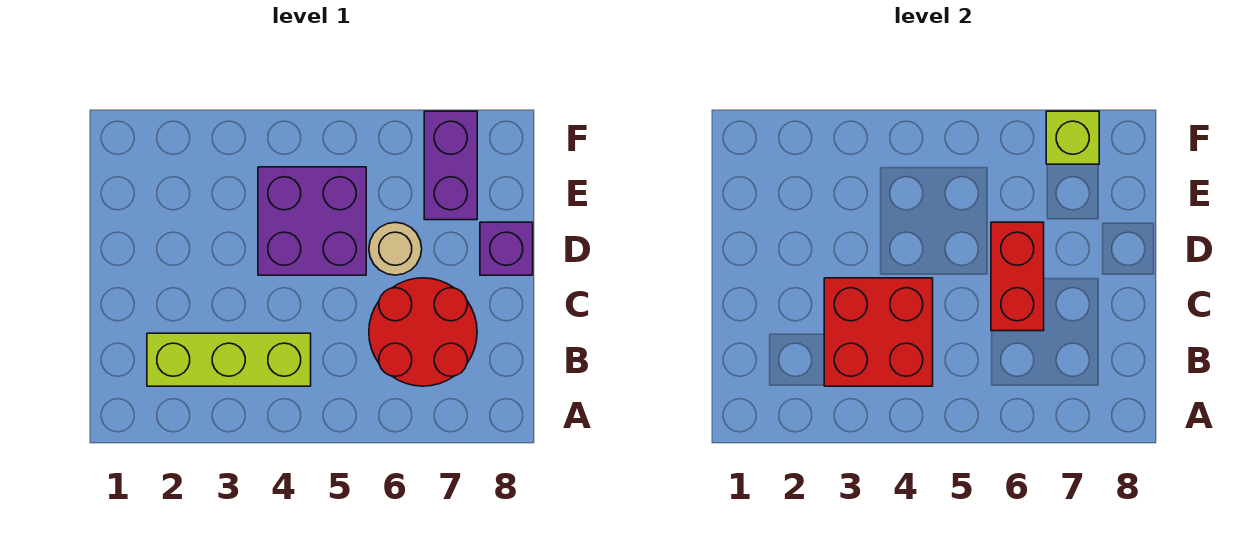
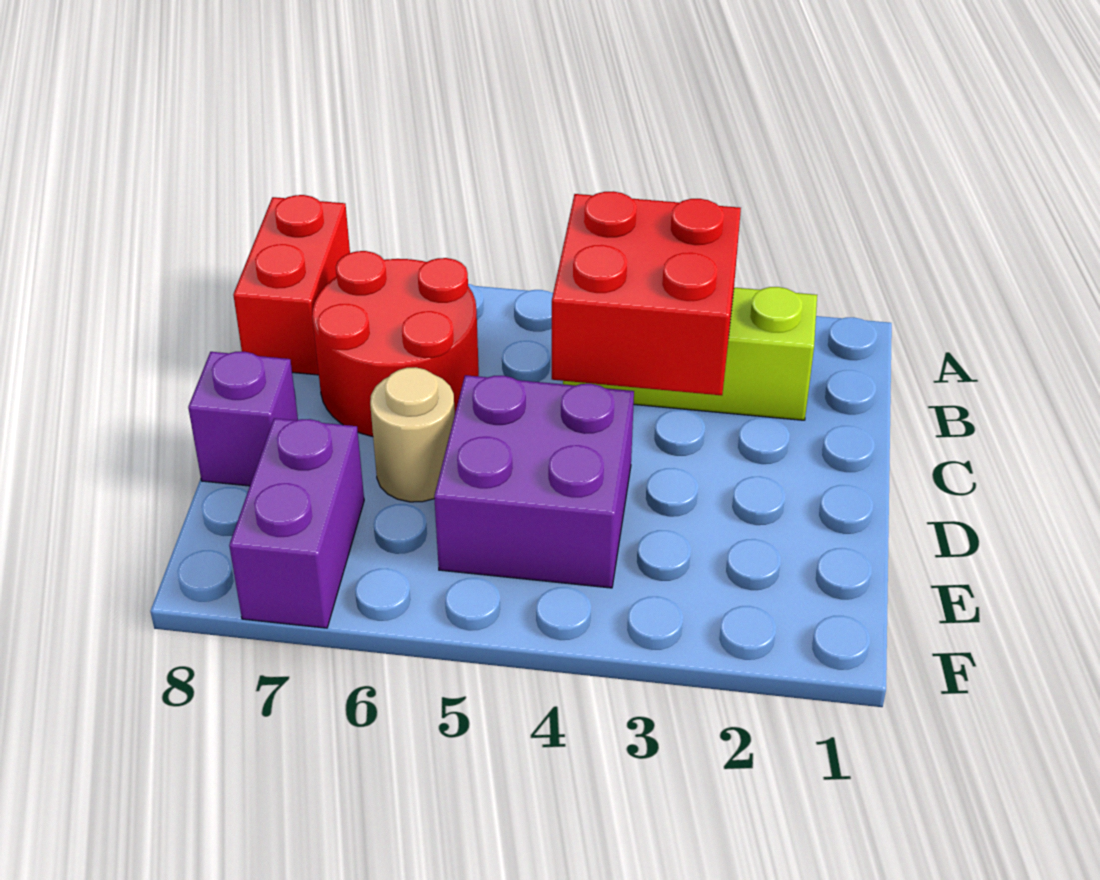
red 1x2 brick [991,222,1044,331] -> red 1x2 brick moved to [233,195,350,375]
lime 1x1 brick [1046,111,1099,164] -> none

